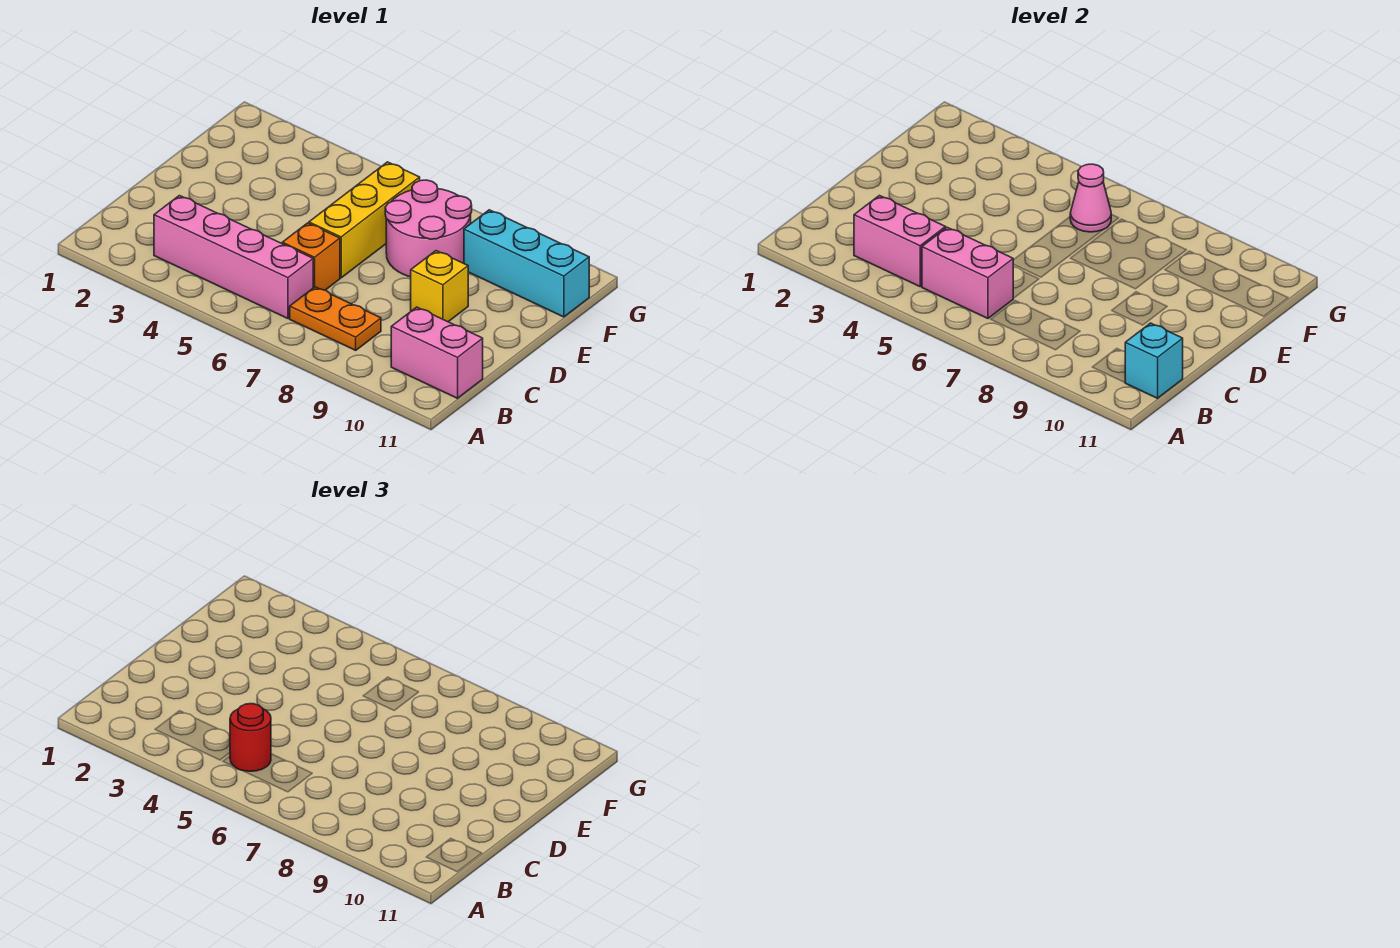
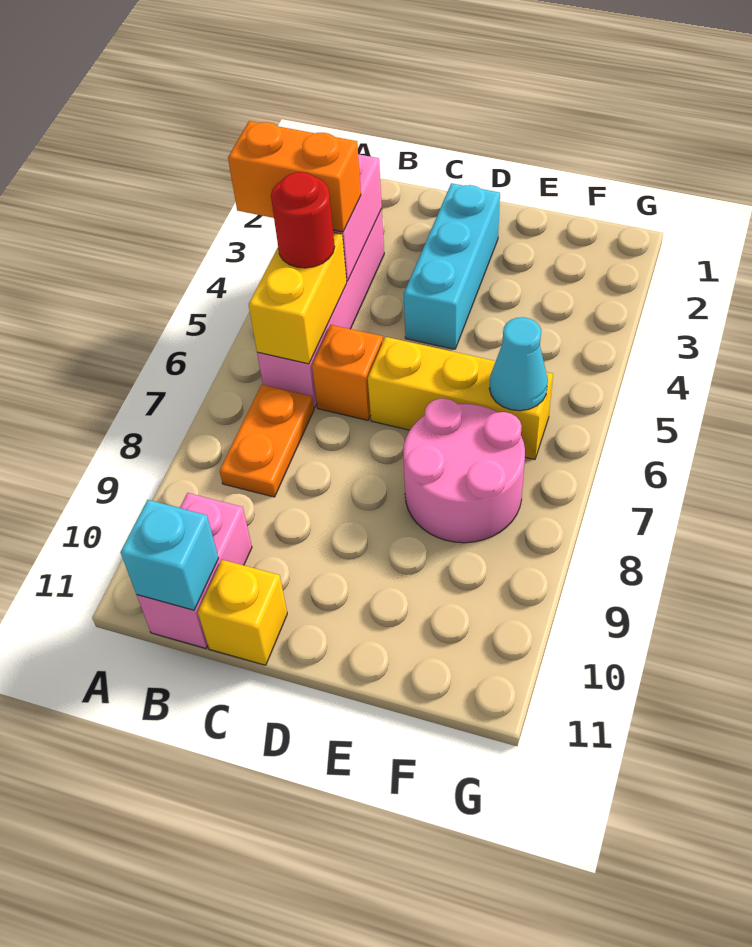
none -> orange 1x2 brick [228,121,361,232]
pink 1x2 brick [922,227,1013,318] -> yellow 1x2 brick [249,233,347,364]
yellow 1x1 brick [411,251,468,322] -> yellow 1x1 brick moved to [198,560,287,665]
pink 1x1 cone [1070,164,1111,232] -> cyan 1x1 cone [489,317,548,411]
cyan 1x3 brick [464,210,589,317] -> cyan 1x3 brick moved to [404,183,500,349]

